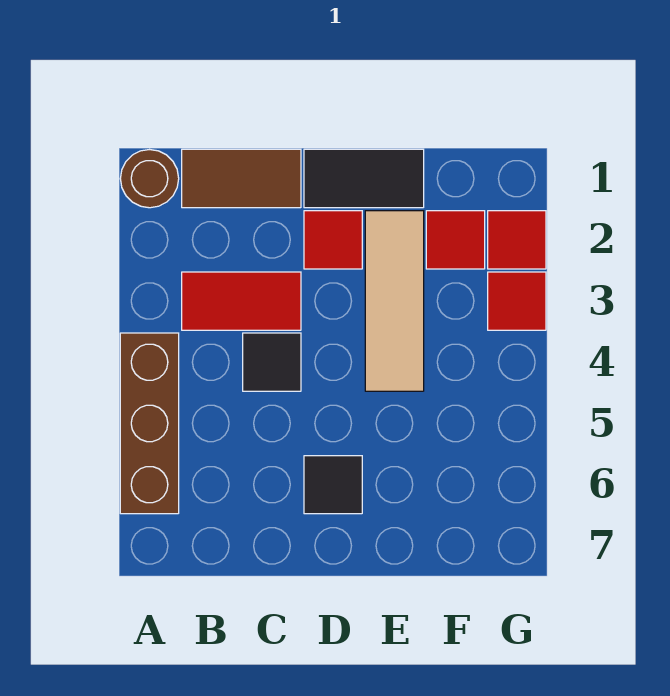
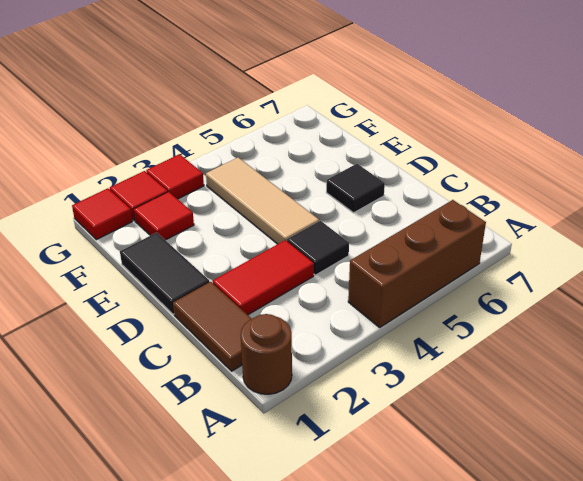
red 1x2 tile [182,272,301,330] -> red 1x2 tile turned to [213,240,314,315]
red 1x1 tile [304,211,362,269] -> red 1x1 tile moved to [72,188,132,240]
tan 1x3 tile [365,211,424,391] -> tan 1x3 tile turned to [206,157,319,244]

